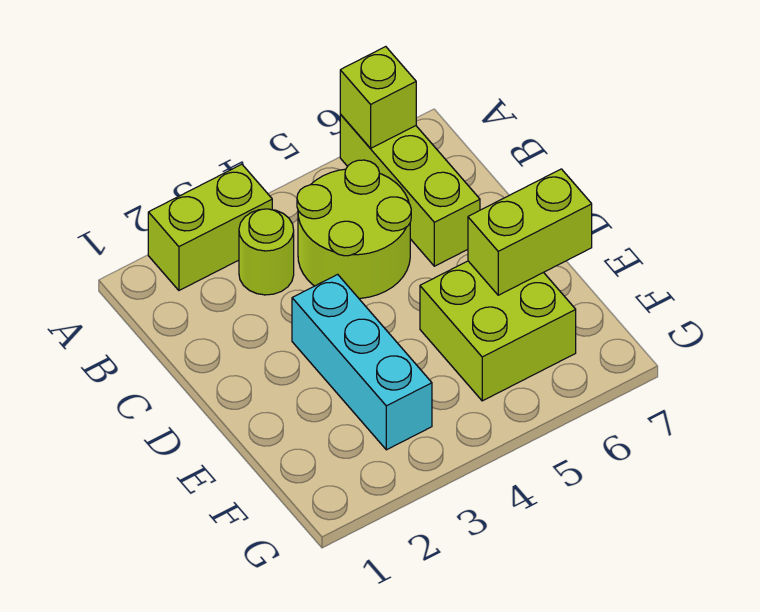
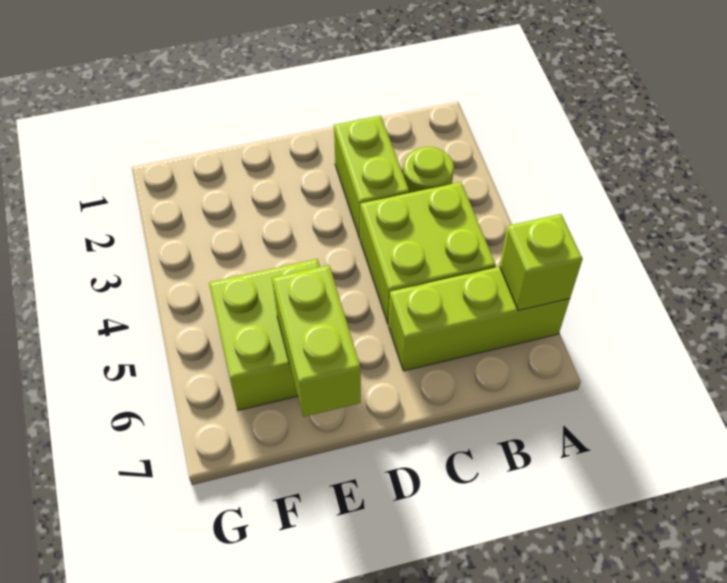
lime 1x2 brick [148,164,272,290] -> lime 1x2 brick moved to [334,116,409,239]
lime 2x2 round brick [297,160,411,298] -> lime 2x2 brick [360,182,496,325]
cyan 1x3 brick [292,274,432,450] -> none

